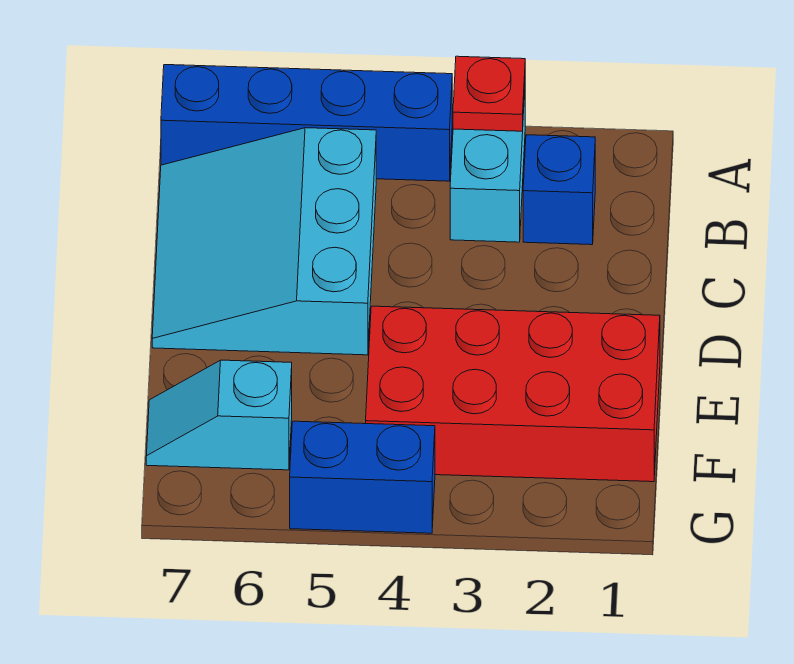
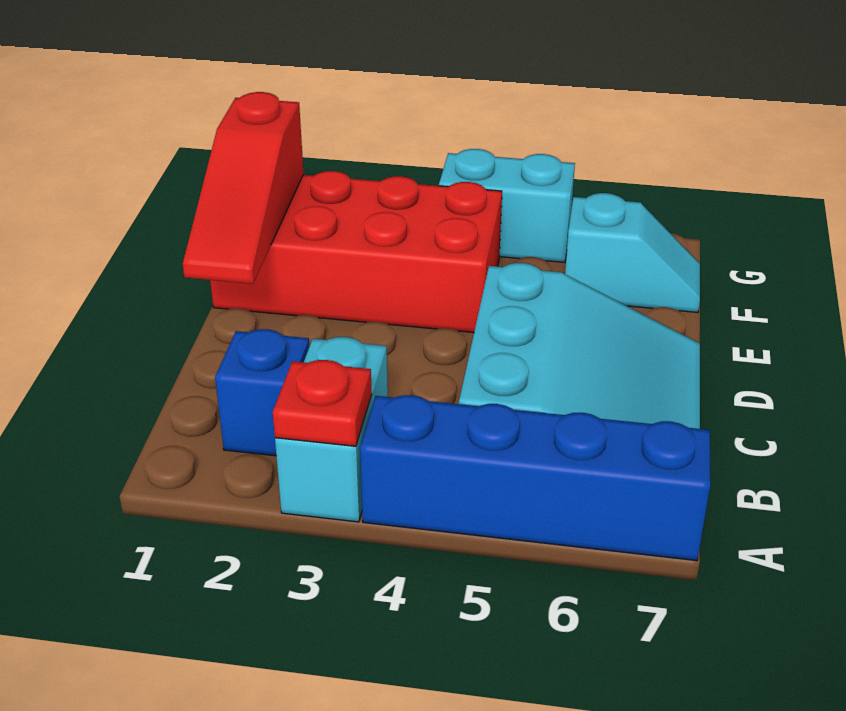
none -> red 1x3 slope [183,92,304,284]
blue 1x2 brick [290,421,435,533] -> cyan 1x2 brick [439,149,575,262]

